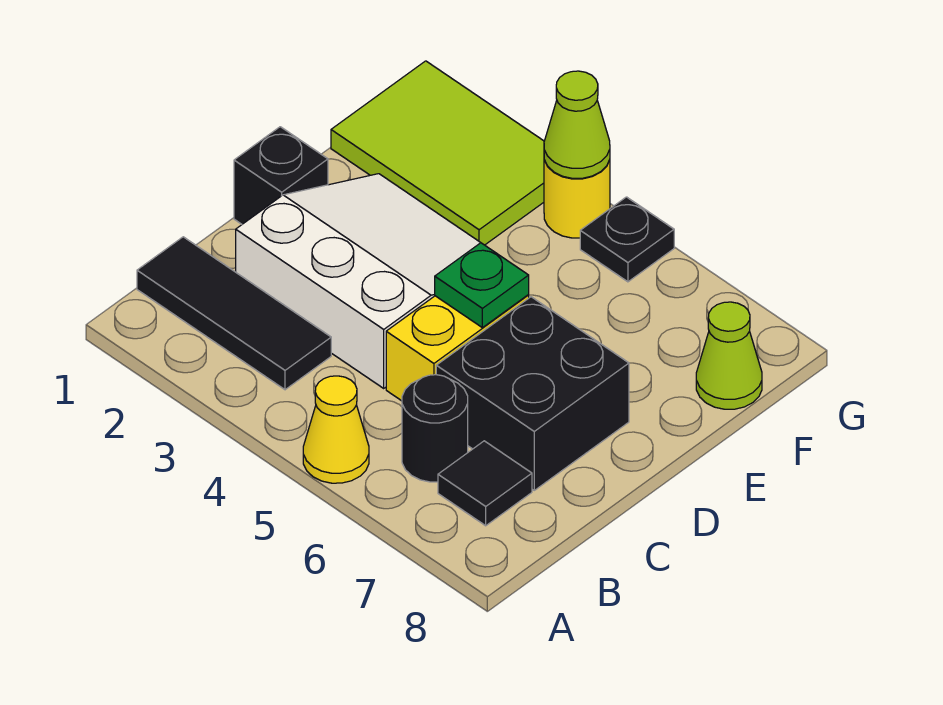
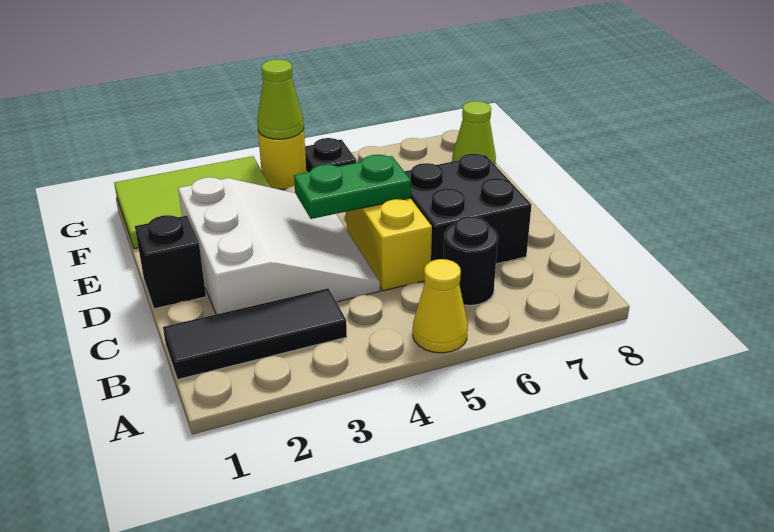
black 1x1 tile [438,441,532,526] -> none
white 3x3 slope [236,174,481,388] -> white 3x3 slope turned to [178,177,380,314]
green 1x1 plate [435,243,529,328] -> green 1x2 plate [294,155,411,219]

